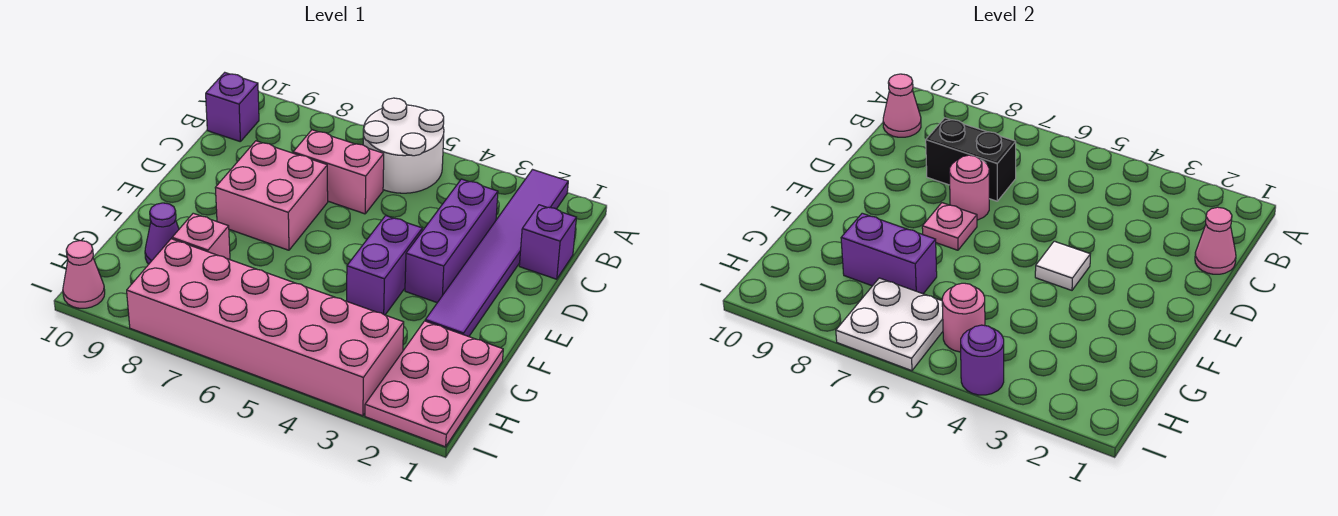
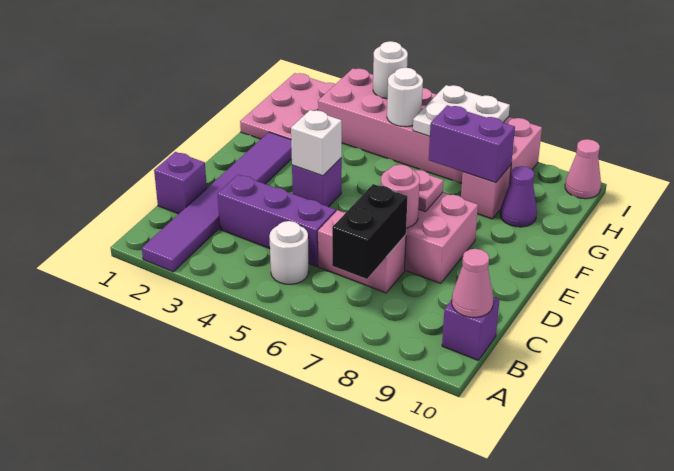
white 2x2 round brick [363,98,444,193] -> white 1x1 round brick [269,221,309,284]
pink 1x1 cone [1195,207,1236,274] -> none
purple 1x3 brick [405,179,498,303] -> purple 1x3 brick turned to [218,174,336,266]
black 1x2 brick [926,118,1016,201] -> black 1x2 brick turned to [332,184,408,279]
purple 1x2 brick [347,216,422,315] -> purple 1x1 brick [292,158,342,207]
white 1x1 tile [1035,241,1090,290] -> white 1x1 brick [291,110,342,176]
pink 1x1 round brick [942,283,985,352] -> white 1x1 round brick [387,68,423,127]
purple 1x1 round brick [961,325,1004,395] -> white 1x1 round brick [373,41,408,99]

